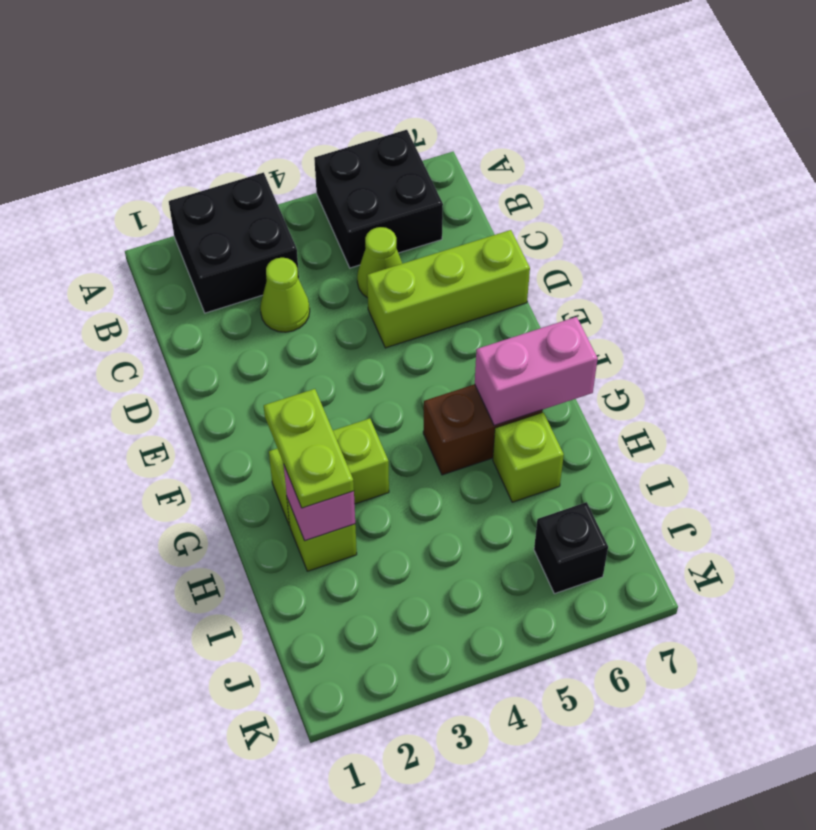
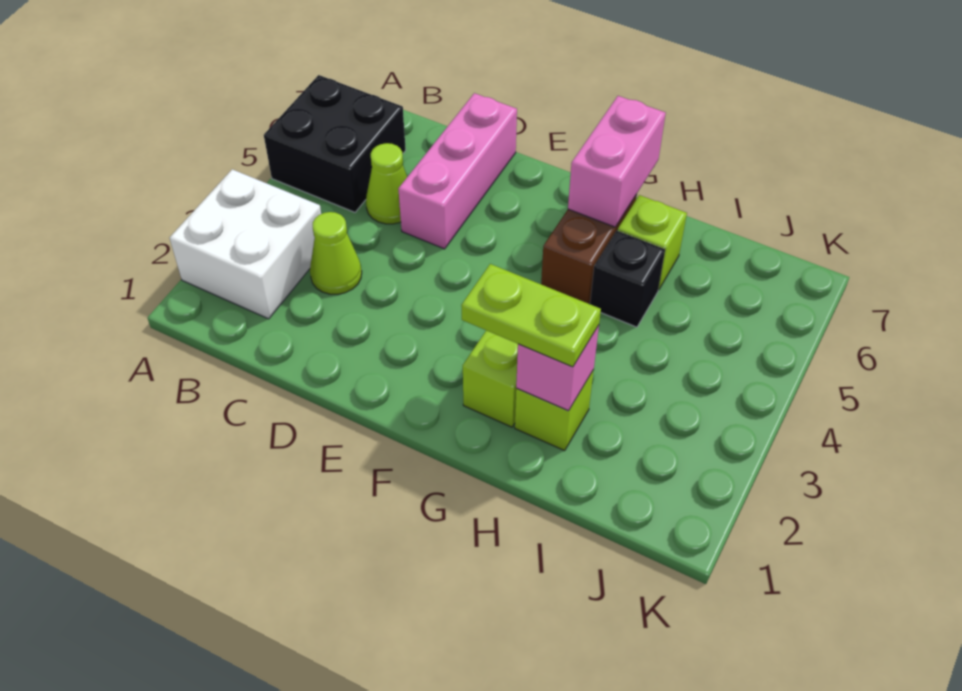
black 2x2 brick [169,172,299,313] -> white 2x2 brick [169,169,321,319]
lime 1x3 brick [367,230,530,348] -> pink 1x3 brick [398,93,517,249]
black 1x1 brick [534,502,608,594] -> black 1x1 brick moved to [590,231,665,327]

